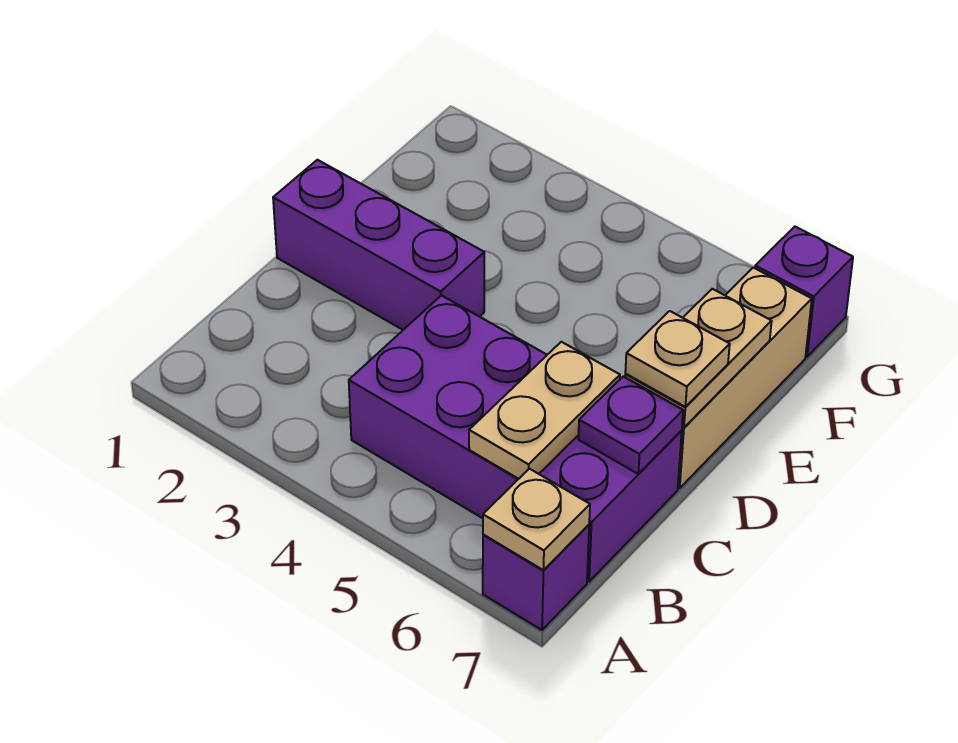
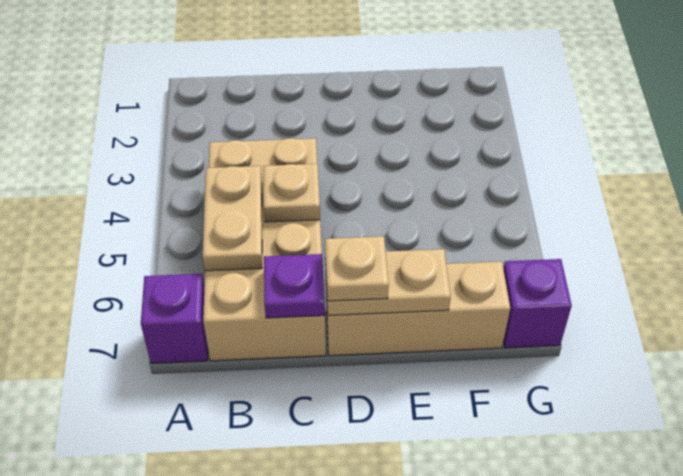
tan 1x1 plate [483,469,590,570] -> tan 1x1 plate moved to [263,164,320,222]
purple 2x4 brick [349,295,682,582] -> tan 2x4 brick [203,138,326,361]
tan 1x2 plate [469,342,620,479] -> tan 1x2 plate turned to [203,166,262,271]
purple 1x3 brick [273,160,484,330] -> none

